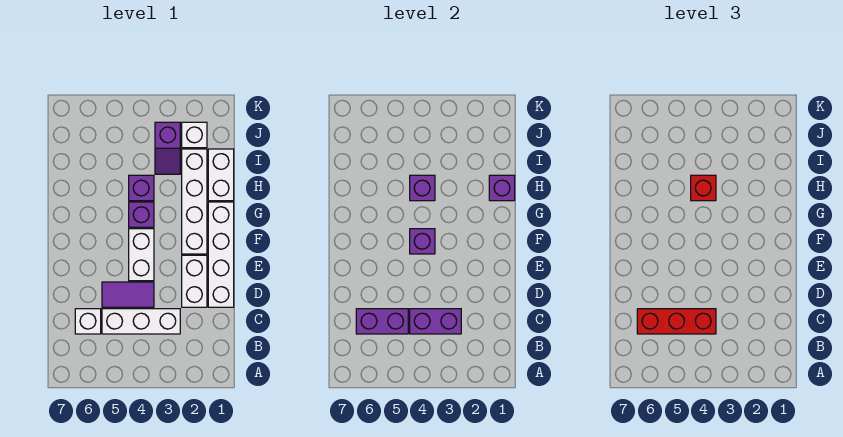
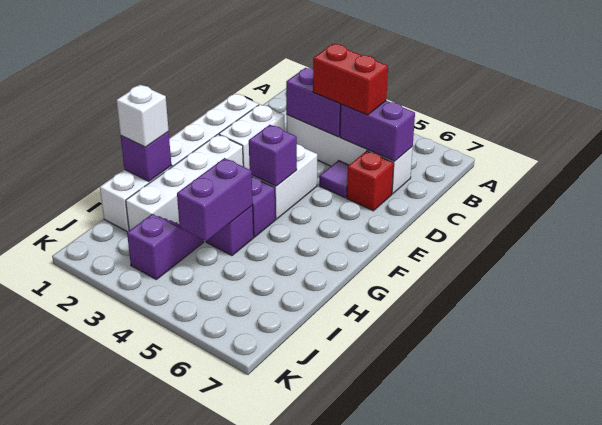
red 1x3 brick [637,309,716,334] -> red 1x2 brick [313,44,388,115]
purple 1x2 tile [102,282,154,307] -> purple 1x1 tile [319,161,349,198]
purple 1x1 brick [410,175,435,201] -> purple 1x2 brick [177,158,253,241]
red 1x1 brick [691,175,716,201] -> red 1x1 brick moved to [347,151,394,211]
white 1x1 brick [182,122,207,148] -> white 1x1 brick moved to [117,85,169,147]

